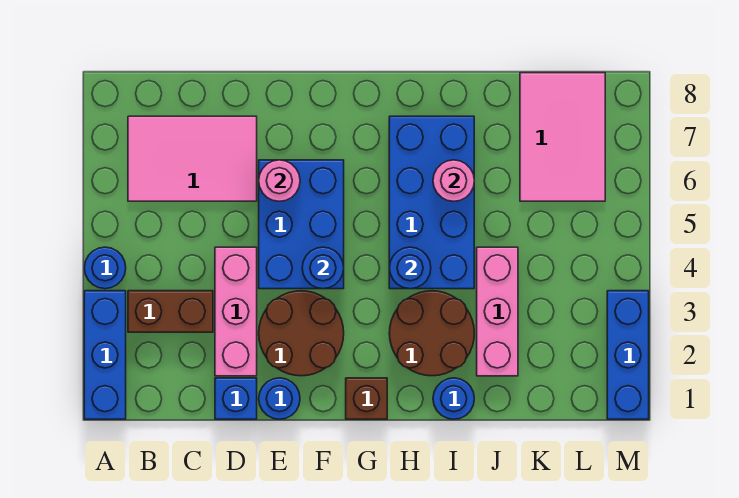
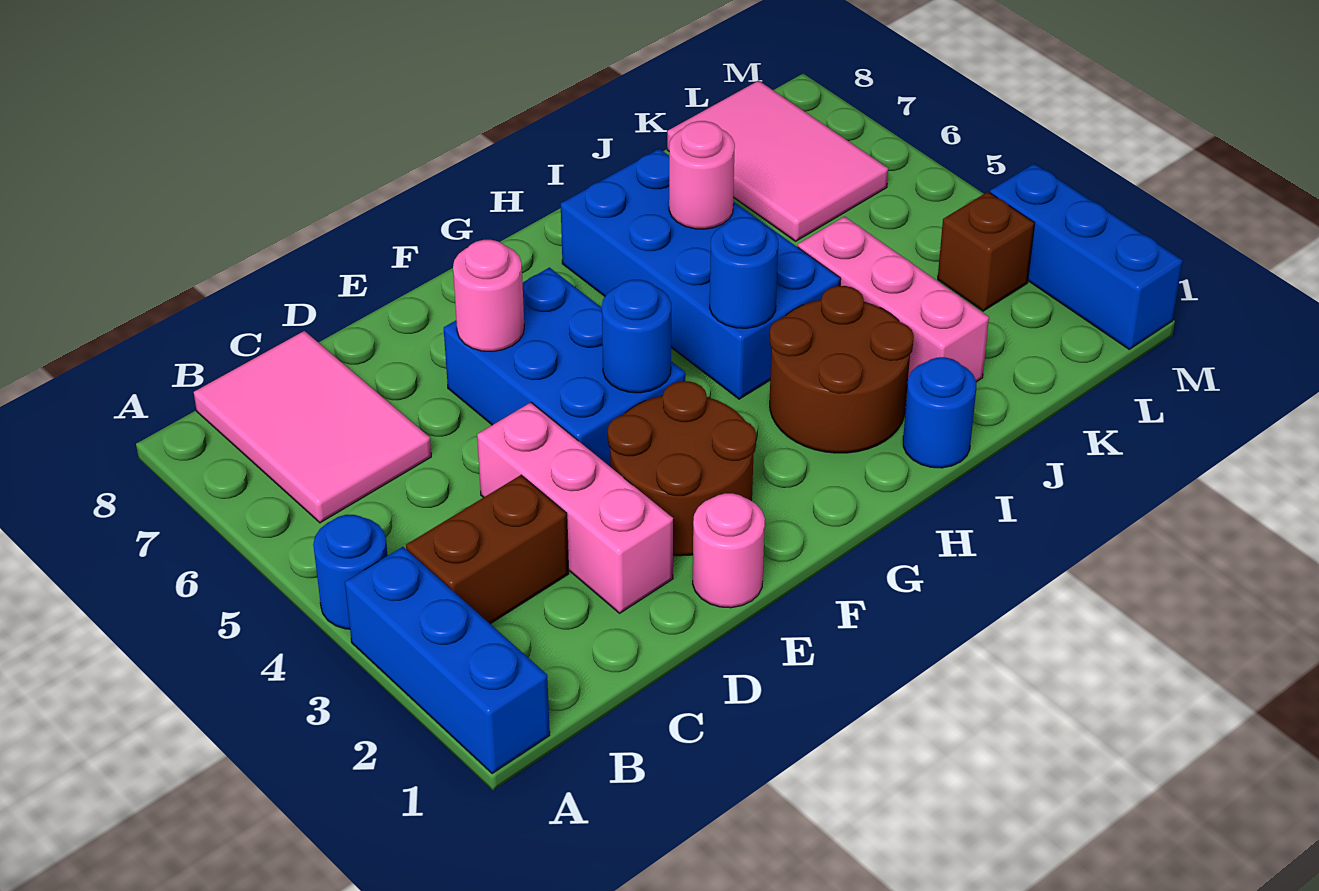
pink 2x3 tile [128,116,257,201] -> pink 2x3 tile turned to [194,331,431,523]
blue 1x1 brick [215,378,257,419] -> none
blue 1x1 round brick [259,378,300,419] -> pink 1x1 round brick [693,493,765,608]
brown 1x1 brick [346,378,387,419] -> brown 1x1 brick moved to [938,192,1035,311]

